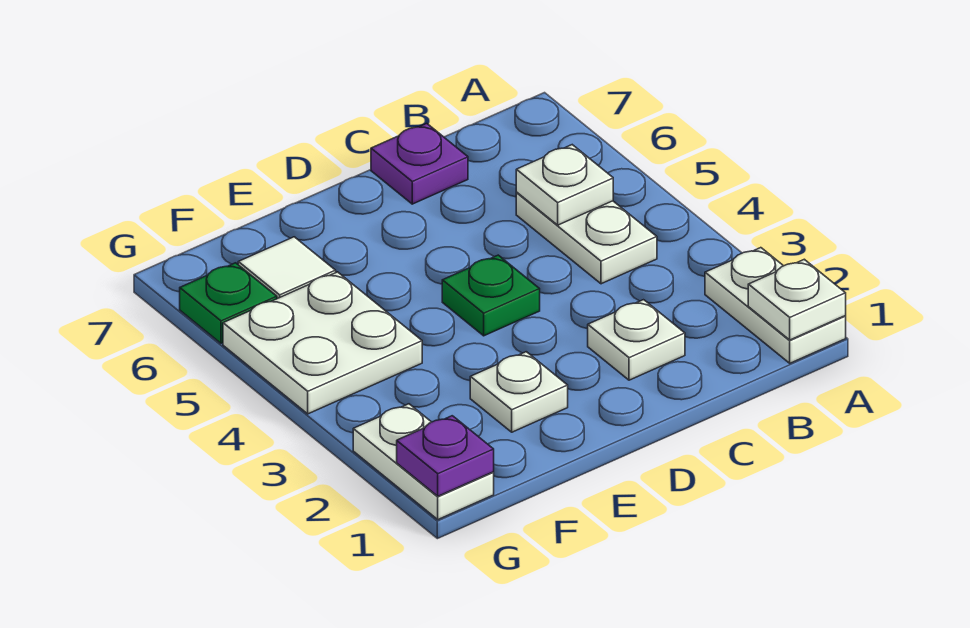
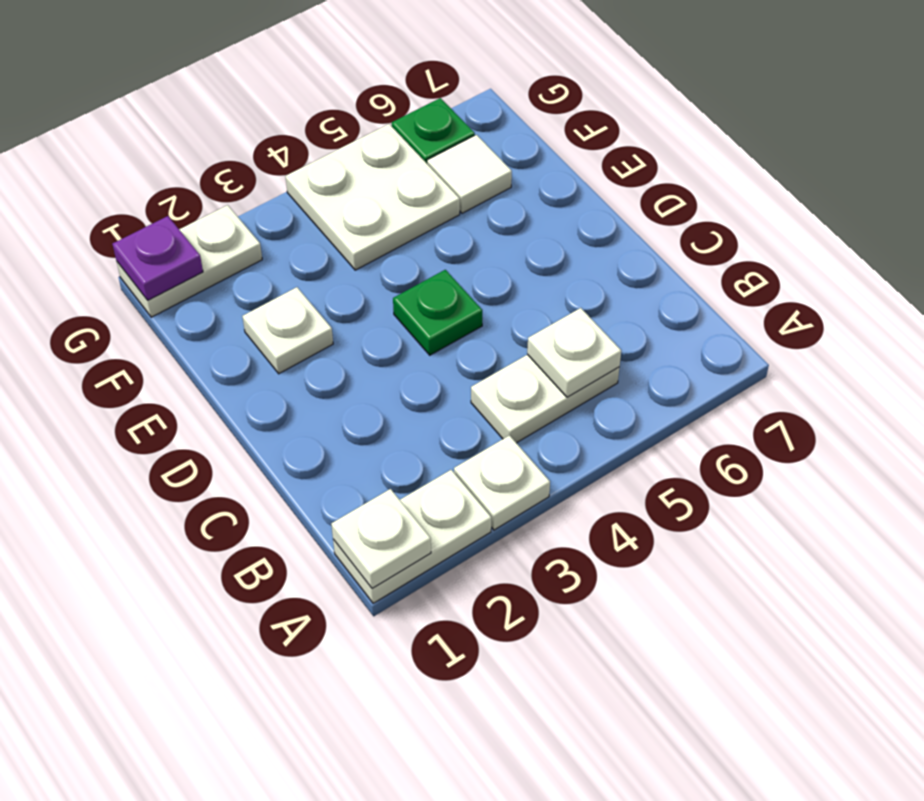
white 1x1 plate [588,300,685,380] -> white 1x1 plate moved to [454,435,550,530]
purple 1x1 plate [371,124,468,204] -> none

